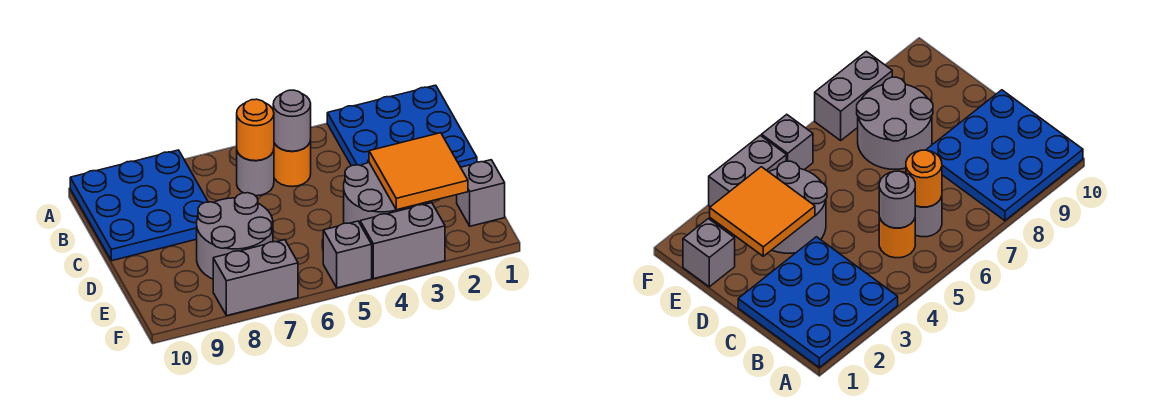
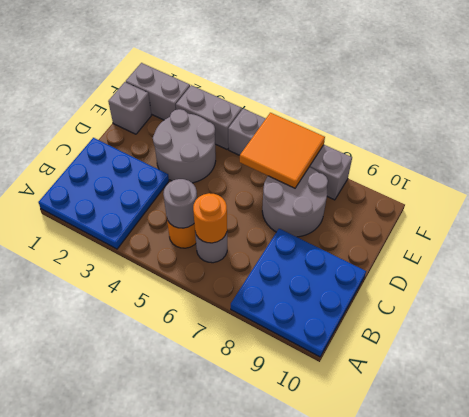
orange 2x2 tile [369,133,468,210] -> orange 2x2 tile moved to [240,113,325,188]
none -> grey 1x2 brick [126,63,190,120]

